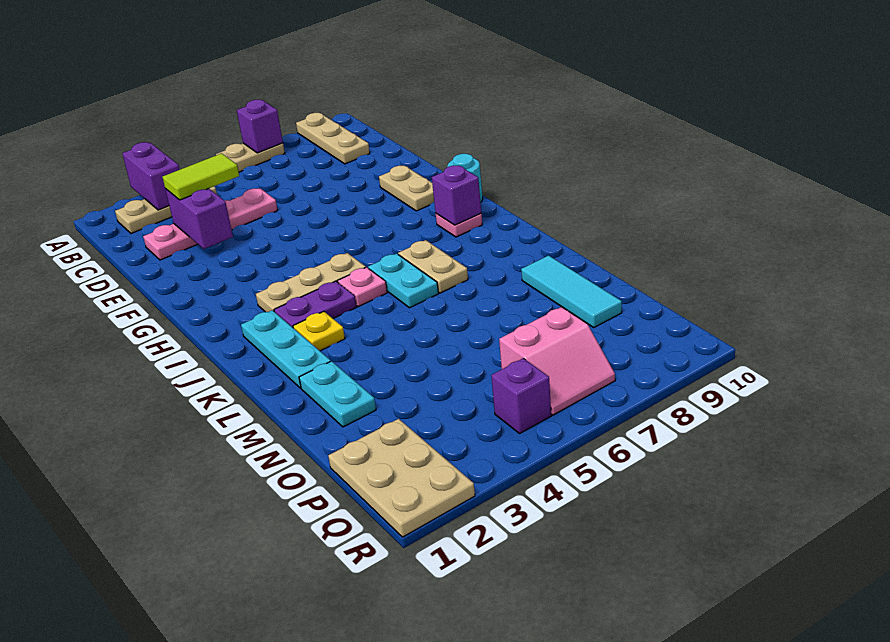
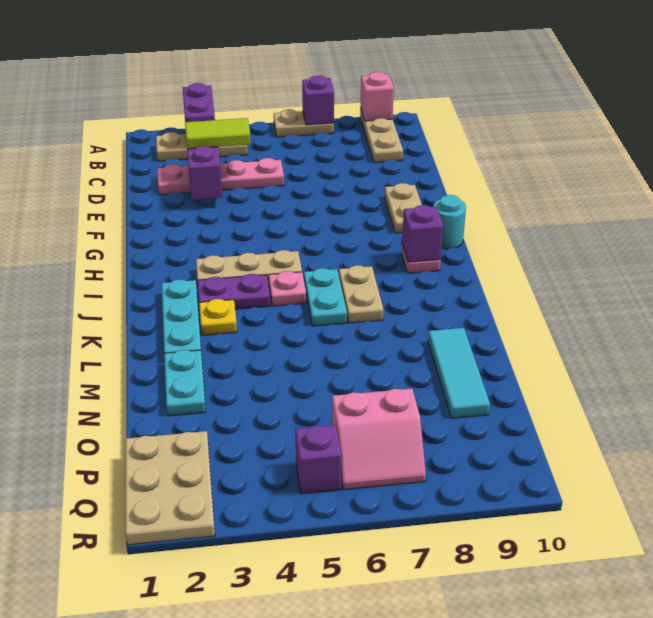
none -> pink 1x1 brick [361,72,394,121]

